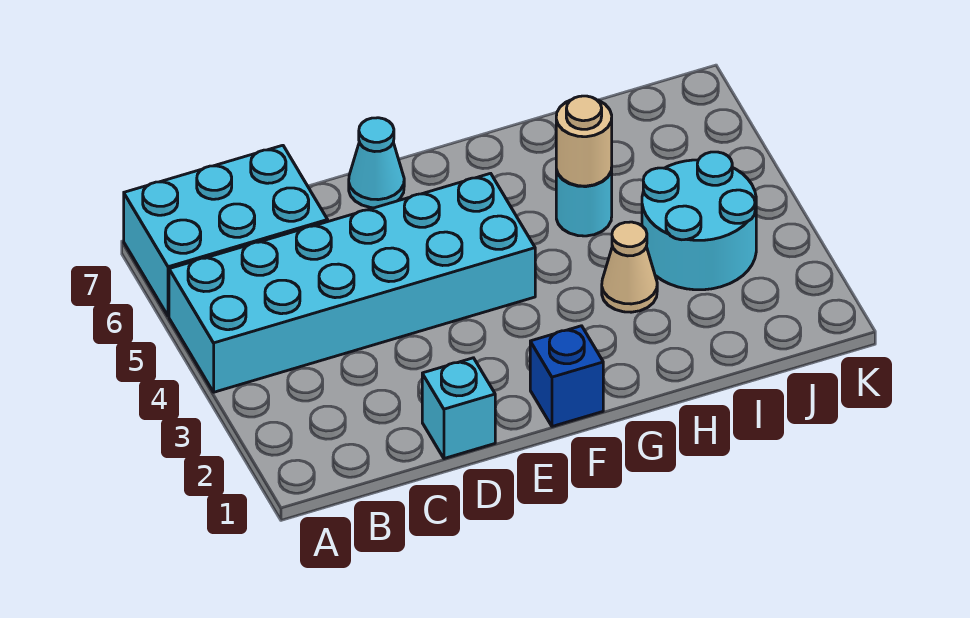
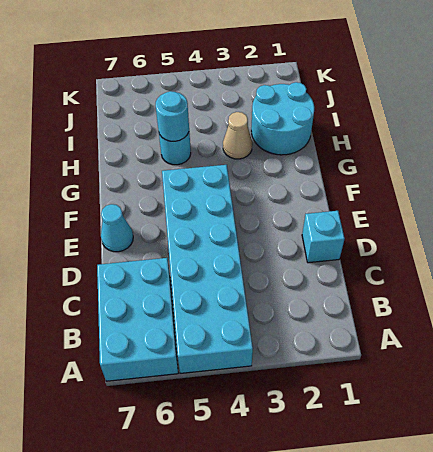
blue 1x1 brick [530,326,603,426] -> none
tan 1x1 round brick [556,96,612,186] -> cyan 1x1 round brick [155,91,189,141]
cyan 2x2 round brick [642,152,756,290] -> cyan 2x2 round brick moved to [251,82,314,155]

